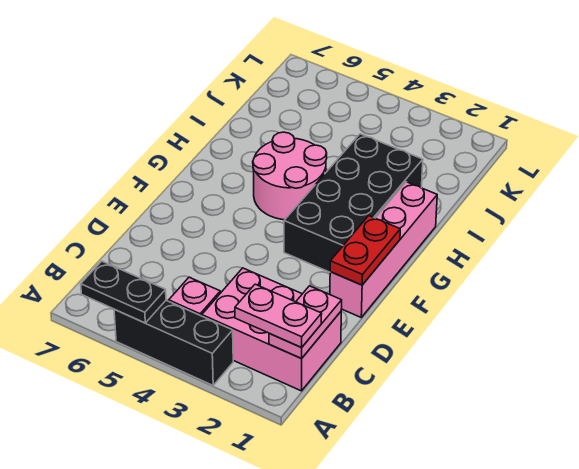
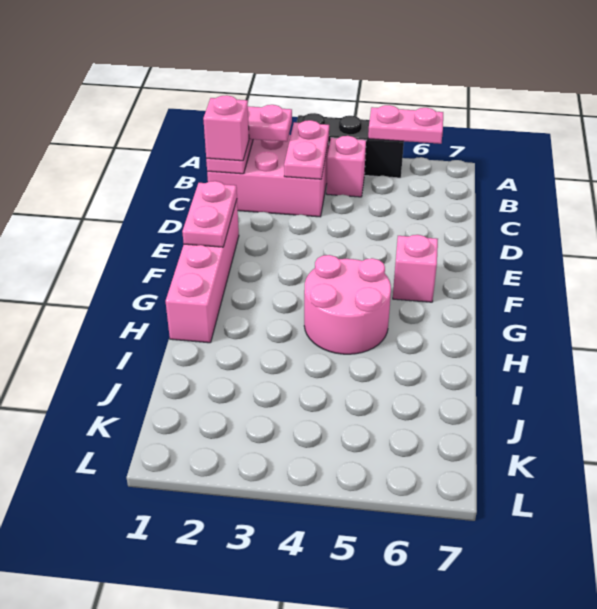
black 1x2 plate [81,261,166,323] -> pink 1x2 plate [368,105,443,144]
none -> pink 1x2 plate [284,120,329,179]
none -> pink 1x1 brick [203,95,249,161]
red 1x2 plate [330,216,400,285] -> pink 1x2 plate [182,181,237,247]
black 2x4 brick [284,134,423,272] -> none
none -> pink 1x1 brick [393,235,438,302]

